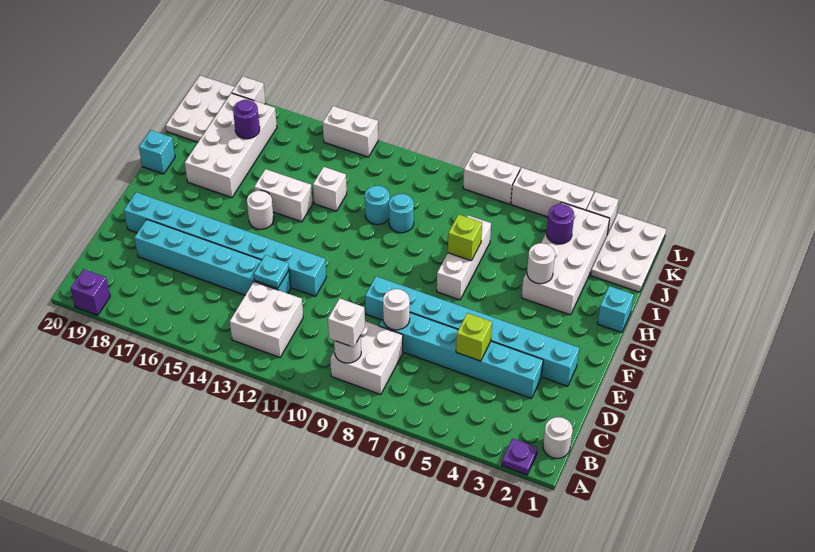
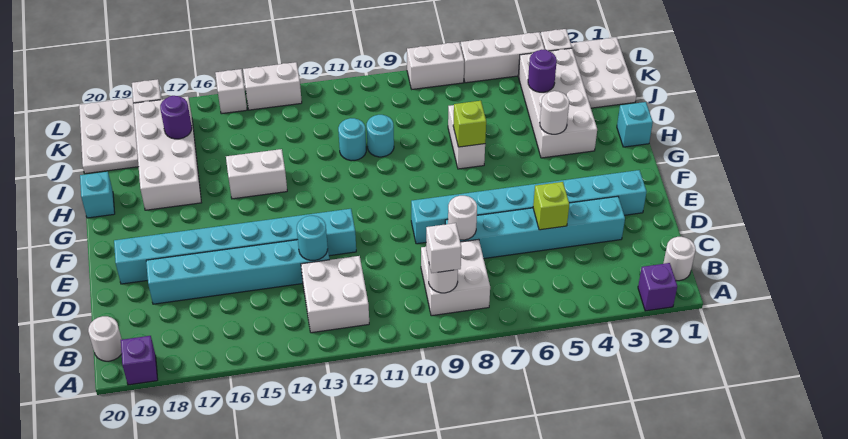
purple 1x1 plate [502,439,538,475] -> purple 1x1 brick [638,263,677,311]
cyan 1x1 plate [254,255,289,288] -> cyan 1x1 round brick [297,216,328,260]
white 1x3 brick [437,216,491,300] -> white 1x2 brick [448,105,485,169]
white 1x1 round brick [247,191,274,229] -> white 1x1 round brick moved to [88,316,122,361]
white 1x1 brick [313,167,347,211] -> white 1x1 brick moved to [215,69,247,114]

